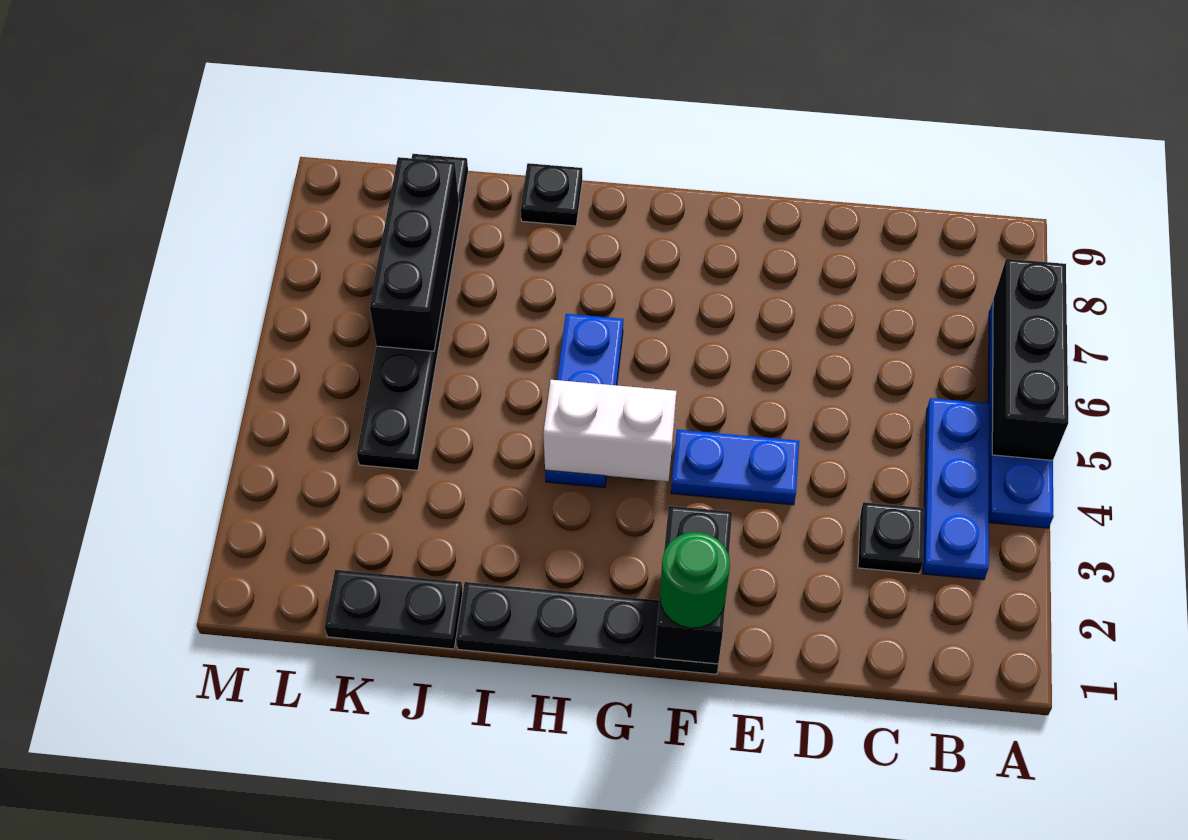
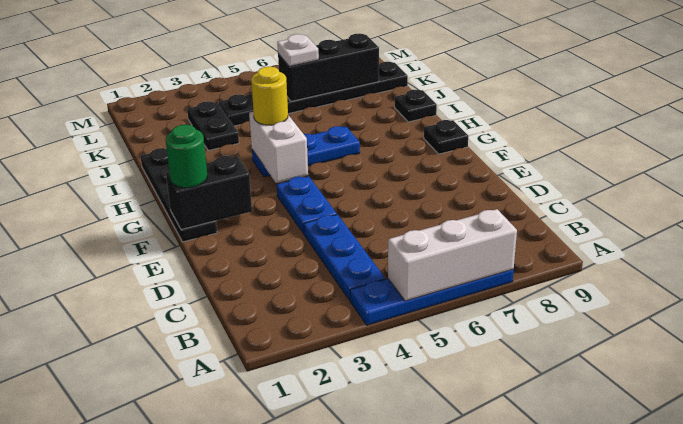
black 1x3 brick [992,259,1068,460] -> white 1x3 brick [388,209,517,301]
blue 1x3 plate [923,398,990,580] -> blue 1x3 plate turned to [304,214,385,300]
black 1x1 plate [858,502,924,574] -> black 1x1 plate moved to [424,120,468,154]
none -> yellow 1x1 round brick [251,67,288,125]
black 1x2 plate [325,570,463,649] -> black 1x2 plate moved to [187,101,239,151]
none -> white 1x1 plate [277,34,319,66]

